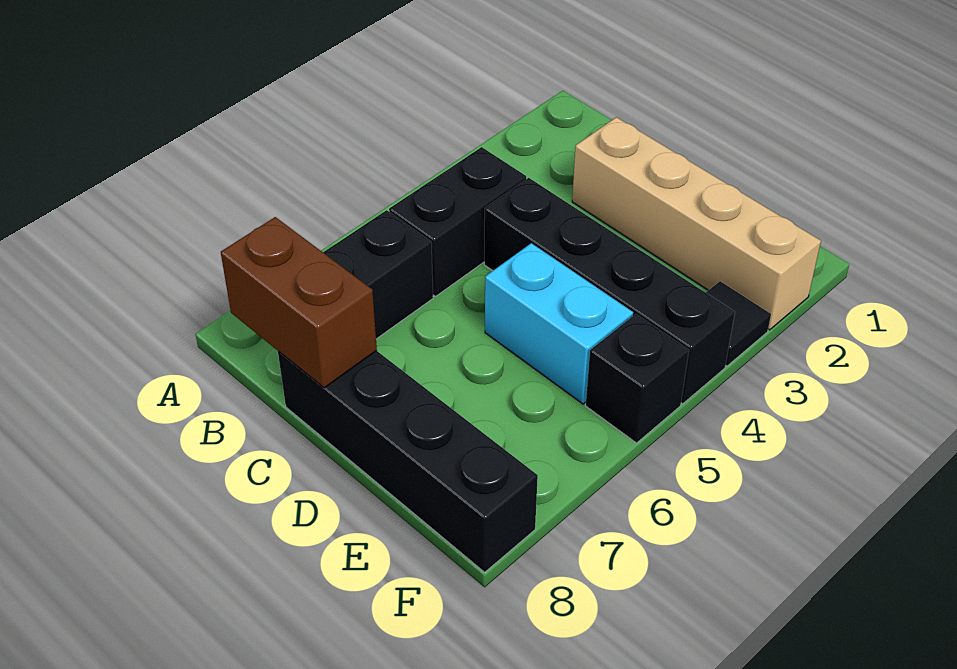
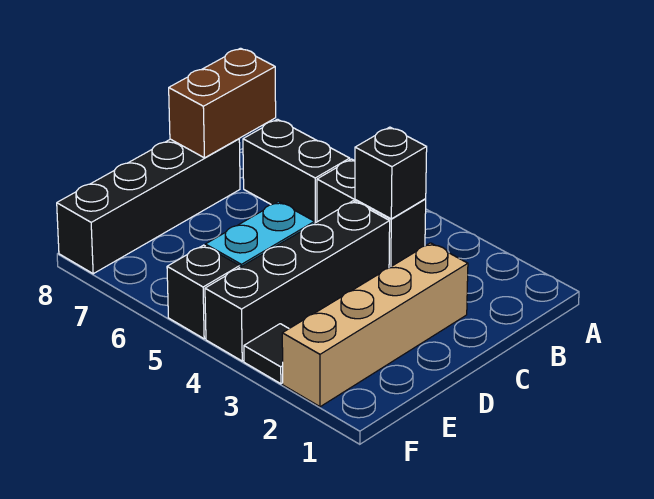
none -> black 1x1 brick [355,127,427,219]

